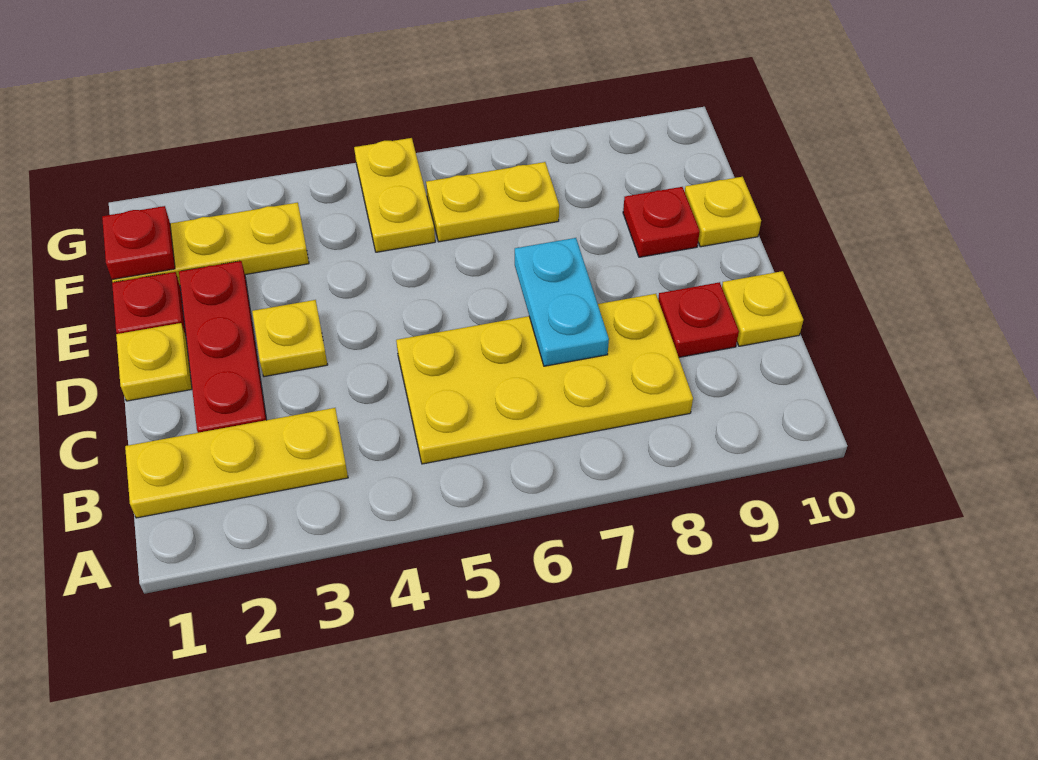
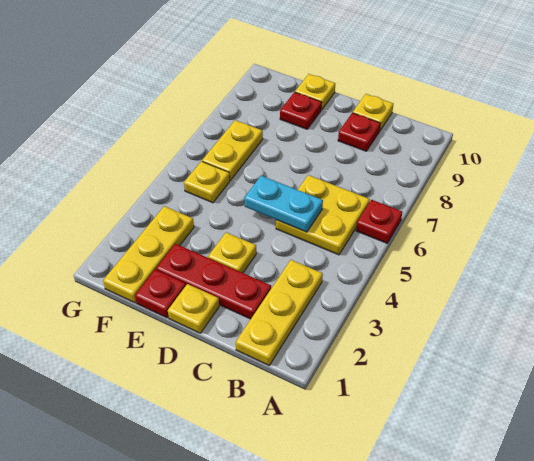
yellow 2x4 plate [396,294,693,464] -> yellow 2x2 plate [276,175,370,255]
cyan 1x2 plate [515,238,609,366] -> cyan 1x2 plate moved to [244,176,323,232]
red 1x1 plate [102,206,175,280] -> red 1x1 plate moved to [356,200,402,243]
yellow 1x2 plate [354,138,435,252] -> yellow 1x1 plate [184,161,230,203]

